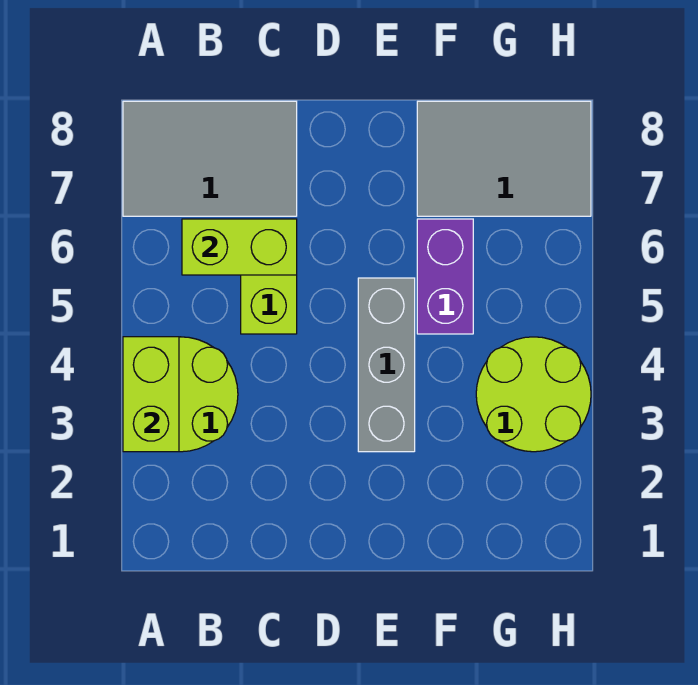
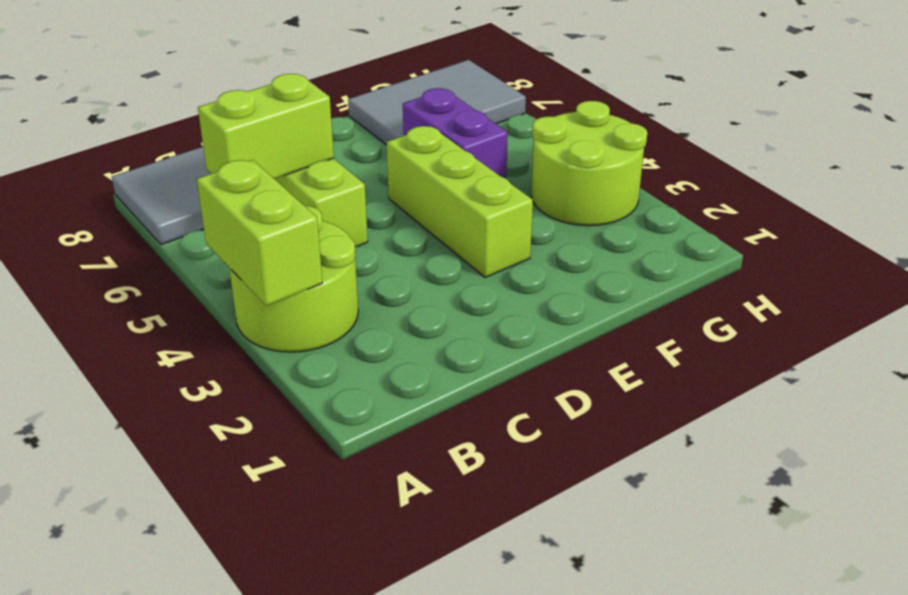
grey 1x3 brick [358,278,415,452] -> lime 1x3 brick [387,126,533,278]

